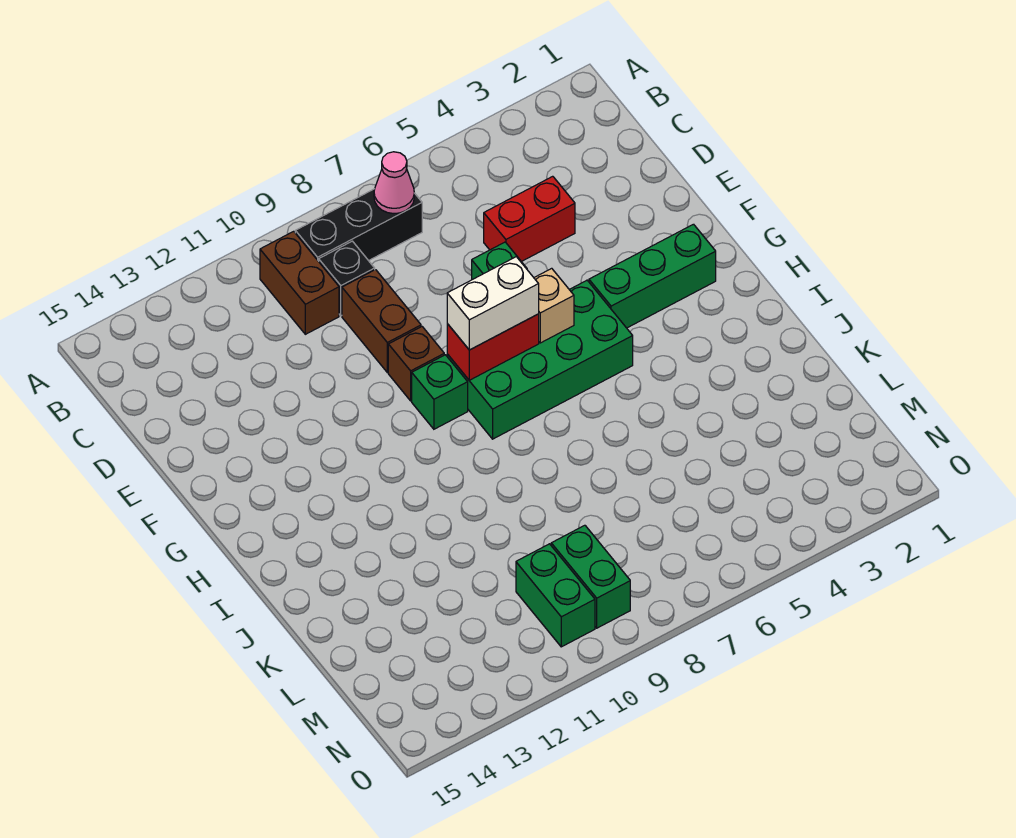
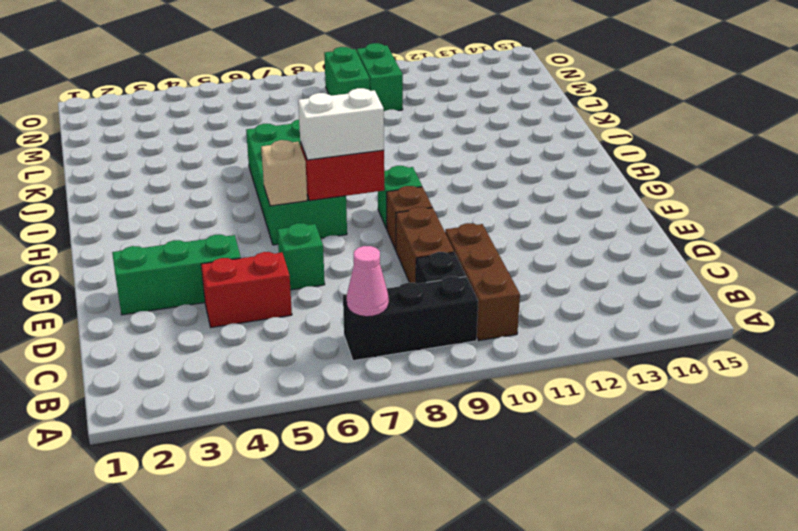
brown 1x2 brick [260,231,339,334] -> brown 1x3 brick [445,223,520,340]
green 1x3 brick [589,224,716,328] -> green 1x3 brick moved to [112,235,241,315]
green 2x4 brick [447,280,633,439] -> green 2x4 brick turned to [246,120,347,245]

